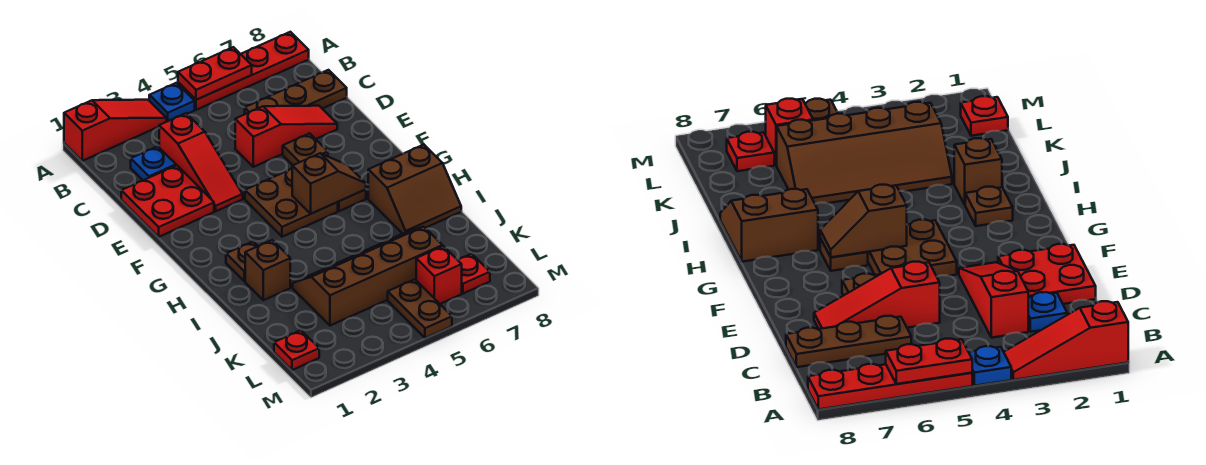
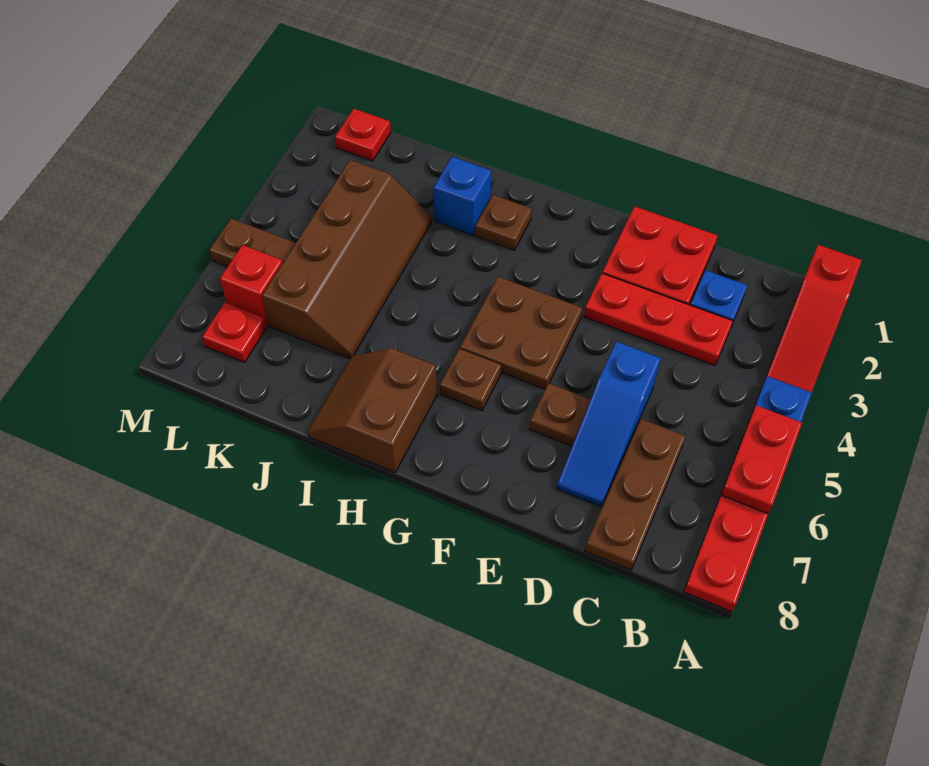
red 1x3 slope [159,113,243,211] -> red 1x3 plate [584,274,733,365]
red 1x3 slope [235,106,337,167] -> blue 1x3 slope [556,342,661,507]
brown 1x2 slope [292,153,366,214] -> none
brown 1x1 brick [245,240,290,300] -> blue 1x1 brick [433,157,491,235]

